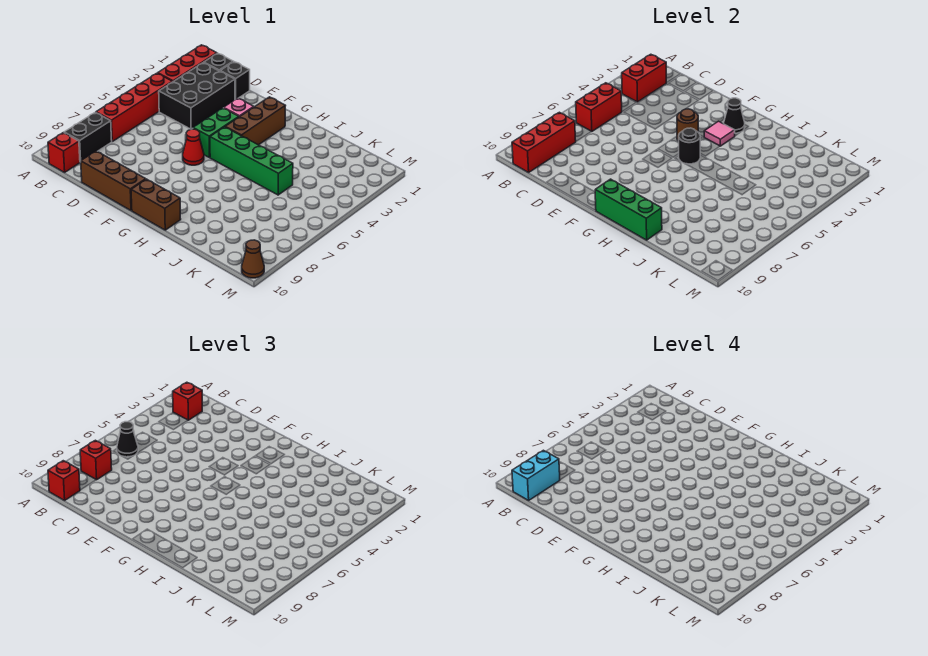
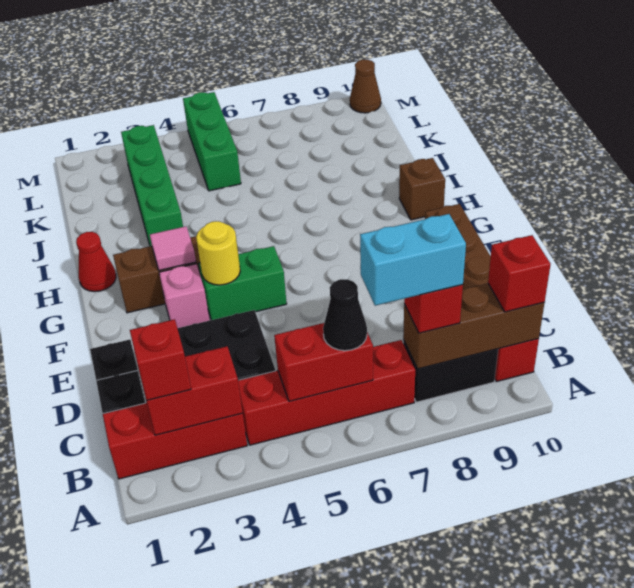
red 1x3 brick [512,112,576,172] -> brown 1x3 brick [403,283,544,369]
cyan 1x2 brick [512,450,560,500] -> cyan 1x2 brick moved to [360,214,466,306]
brown 1x1 round brick [677,109,698,141] -> yellow 1x1 round brick [196,221,240,285]
red 1x1 cone [183,129,204,165] -> red 1x1 cone moved to [76,232,116,292]
black 1x1 cone [724,98,745,133] -> none
green 1x4 brick [210,127,293,195] -> green 1x4 brick moved to [121,125,183,246]
black 1x1 round brick [679,128,700,164] -> none
brown 1x2 brick [131,179,181,230] -> brown 1x1 brick [399,158,445,220]
green 1x3 brick [595,179,662,240] -> green 1x3 brick moved to [183,92,241,191]

